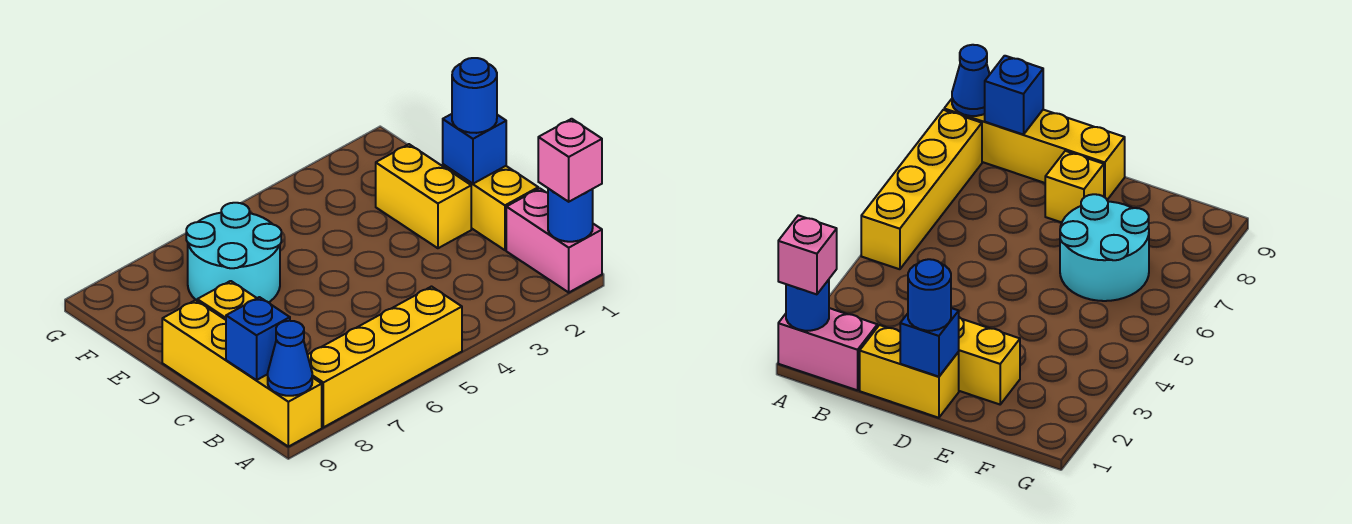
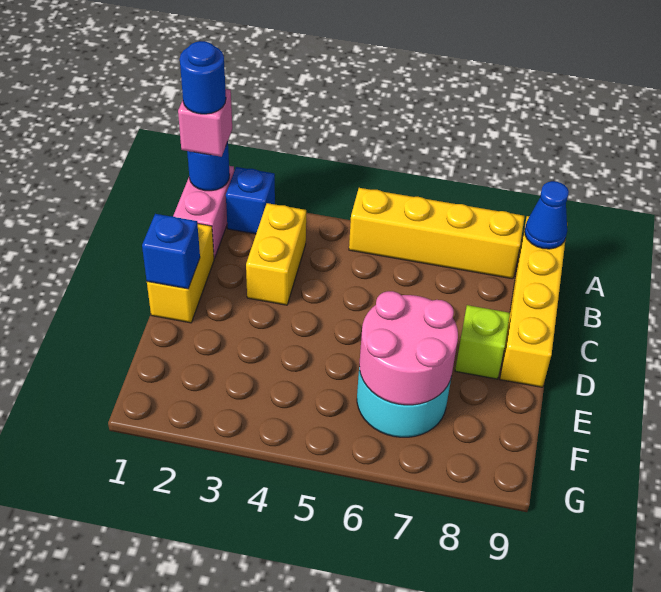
blue 1x1 brick [226,297,290,380] -> blue 1x1 brick moved to [226,167,275,234]
blue 1x1 round brick [452,58,497,133] -> blue 1x1 round brick moved to [180,41,226,114]
yellow 1x2 brick [376,144,471,248] -> yellow 1x2 brick moved to [246,203,306,305]
yellow 1x1 brick [197,281,257,320] -> lime 1x1 brick [455,305,510,379]
none -> pink 2x2 round brick [359,291,458,405]

